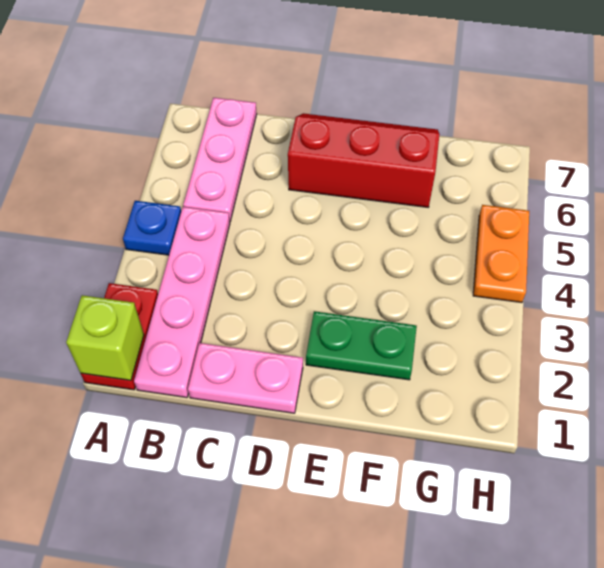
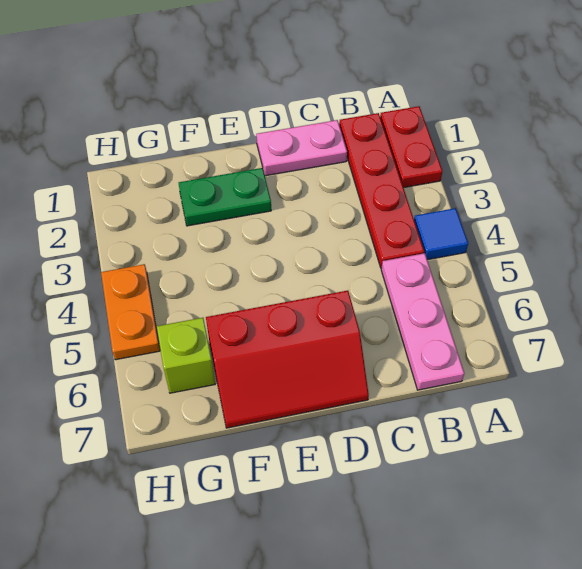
lime 1x1 brick [66,295,144,380] -> lime 1x1 brick moved to [157,318,215,393]
blue 1x1 plate [123,201,181,255] -> blue 1x1 tile [414,208,468,260]
pink 1x4 plate [134,207,230,398] -> red 1x4 plate [339,113,424,268]

